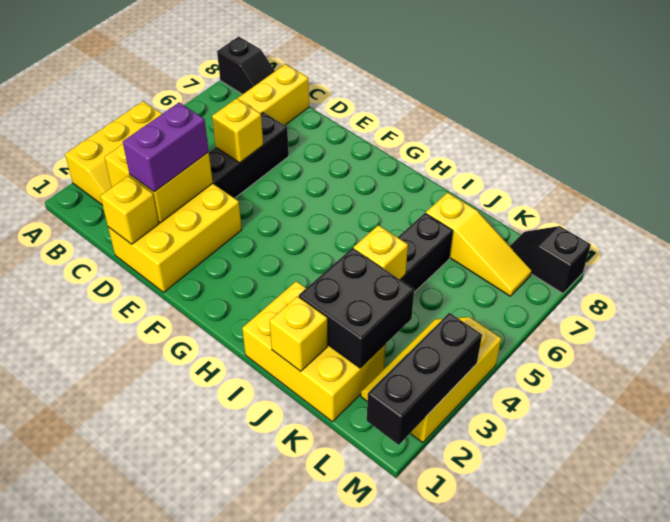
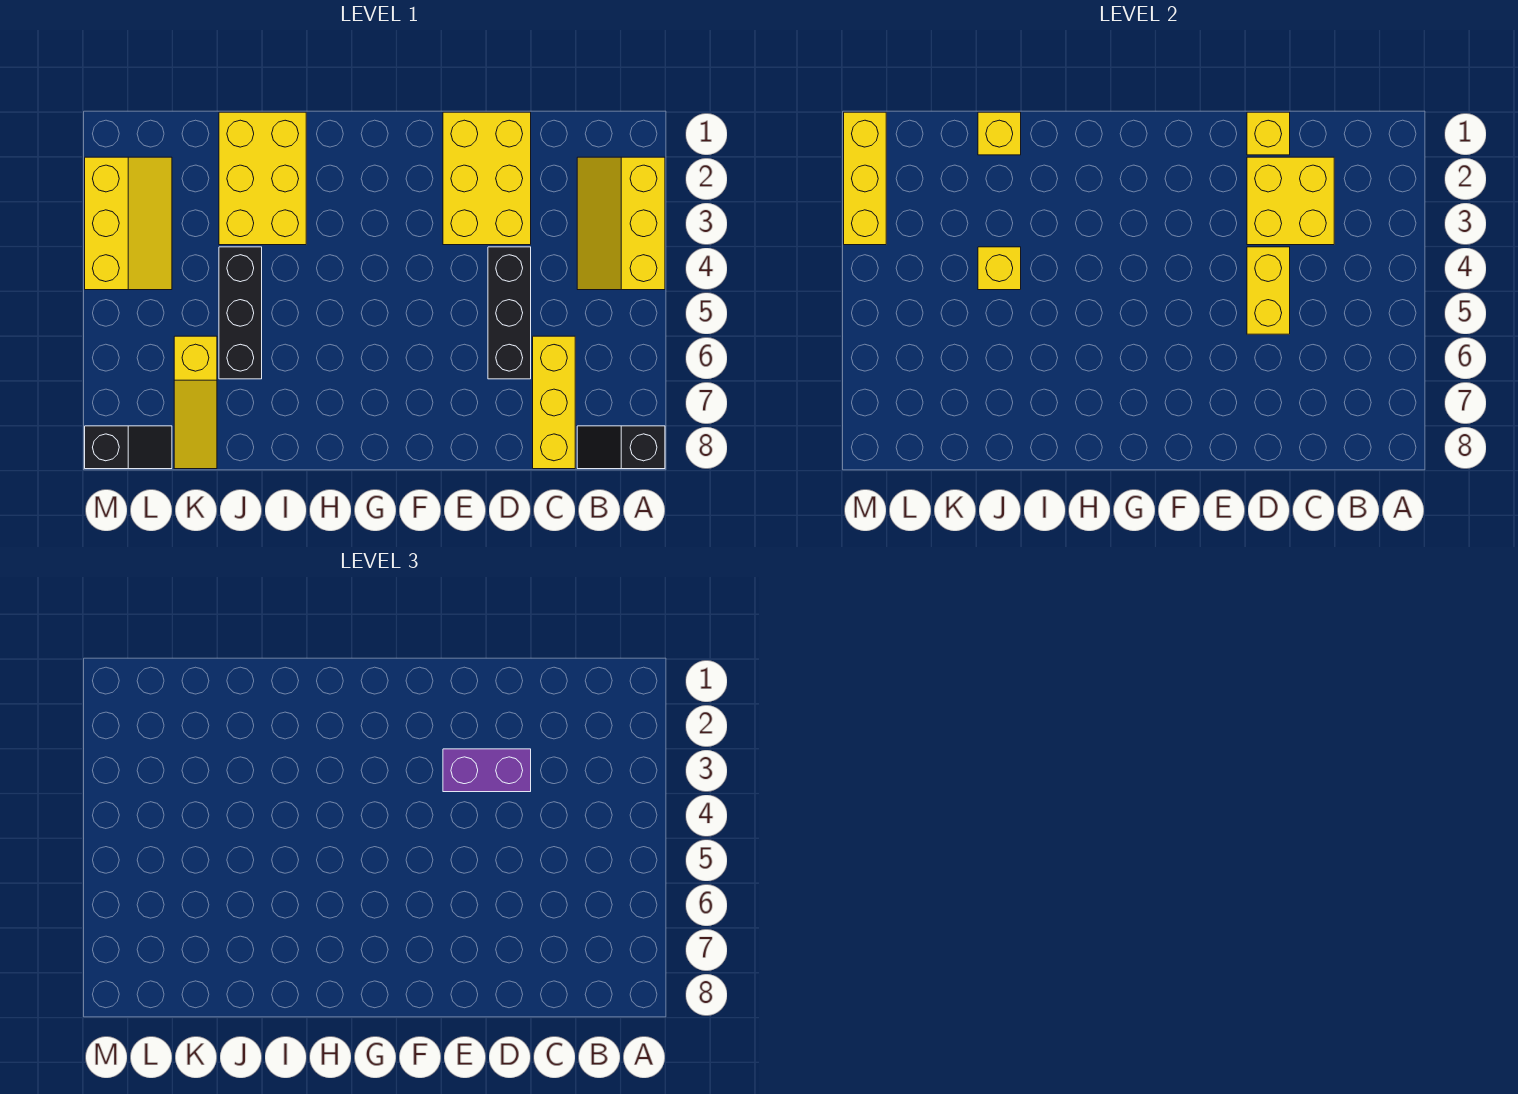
purple 1x2 brick [123,103,209,192] -> purple 1x2 brick turned to [443,749,531,792]
yellow 1x1 brick [212,99,263,163] -> yellow 1x2 brick [1247,247,1290,334]
yellow 2x3 brick [242,281,386,422] -> yellow 2x3 brick turned to [219,112,306,245]
black 2x2 brick [299,248,414,368] -> none
yellow 1x3 slope [426,193,532,296] -> yellow 1x3 slope turned to [174,336,217,469]
black 1x3 brick [367,313,482,445] -> yellow 1x3 brick [844,112,886,245]

